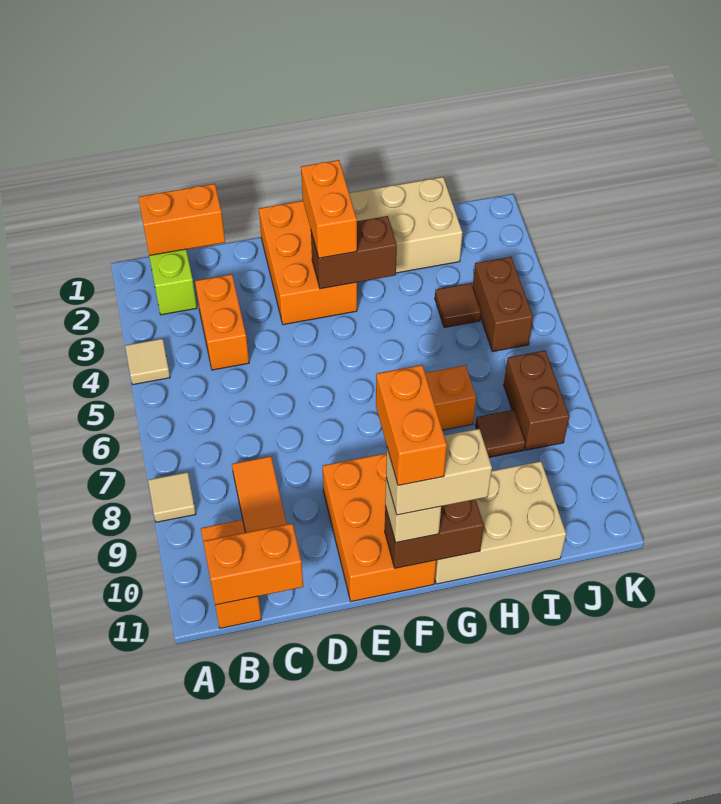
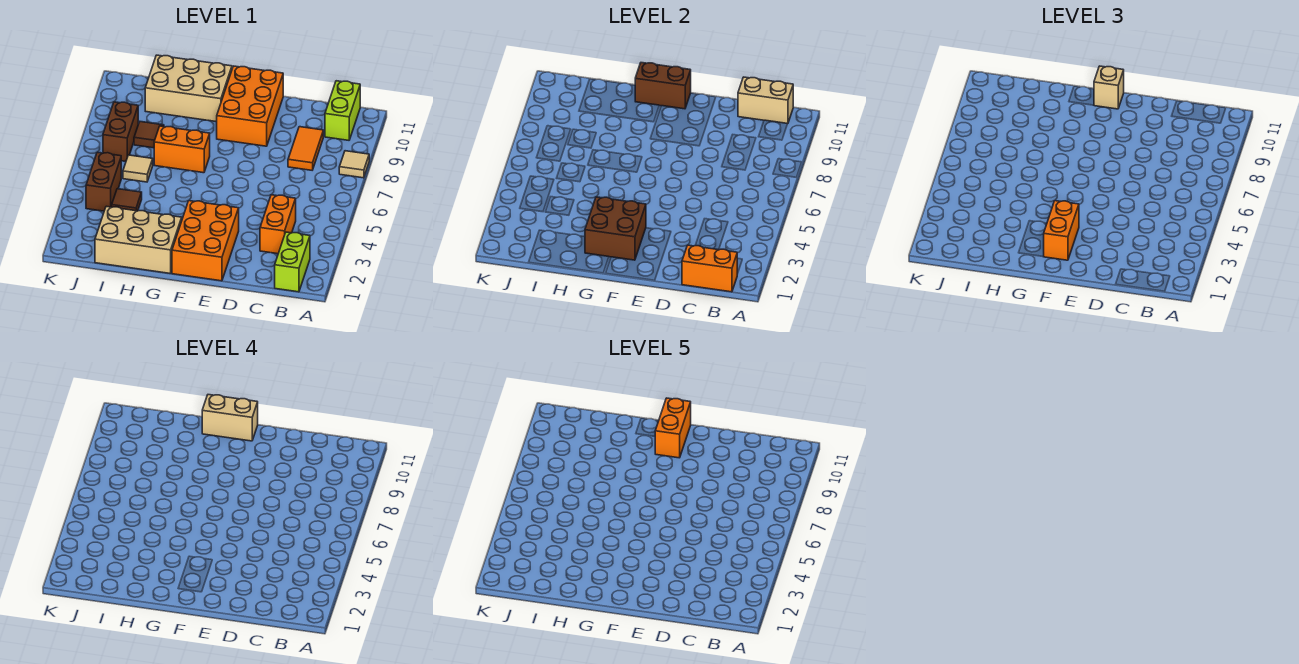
tan 1x1 tile [125,339,170,385] -> tan 1x1 tile moved to [123,155,153,182]
orange 1x2 brick [201,520,261,628] -> lime 1x2 brick [325,81,360,140]
orange 1x2 brick [203,523,303,605] -> tan 1x2 brick [738,77,793,124]
brown 1x2 brick [311,216,397,289] -> brown 2x2 brick [585,197,646,260]

